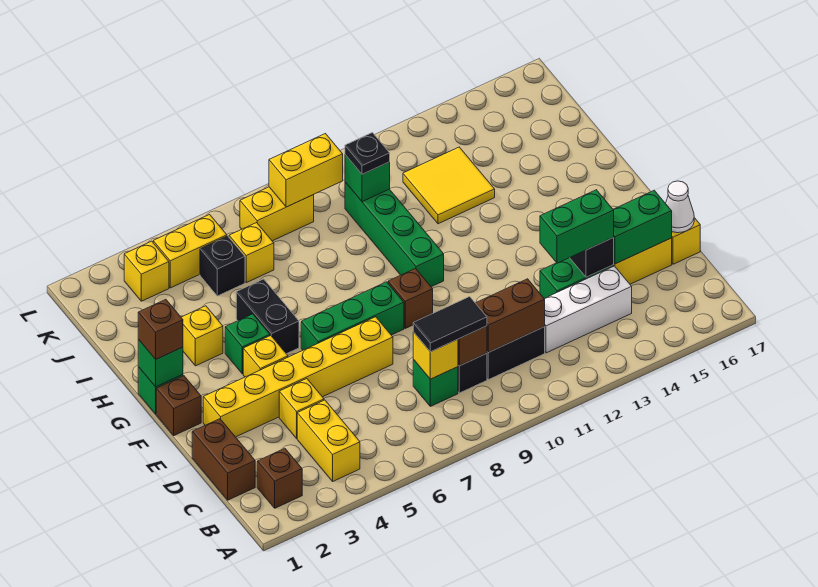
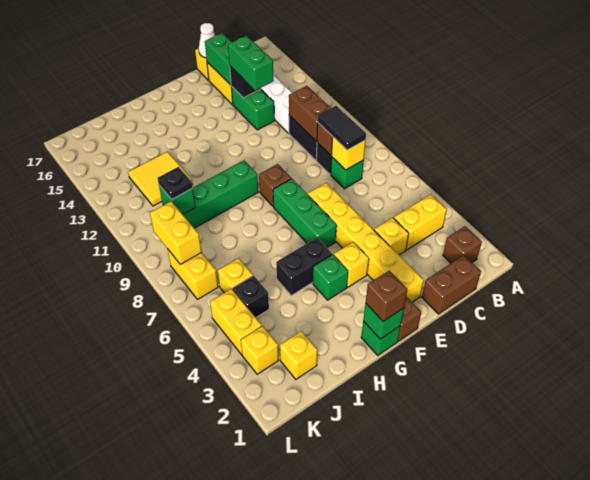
yellow 1x1 brick [181,306,223,366] -> yellow 1x1 brick moved to [280,331,317,379]

